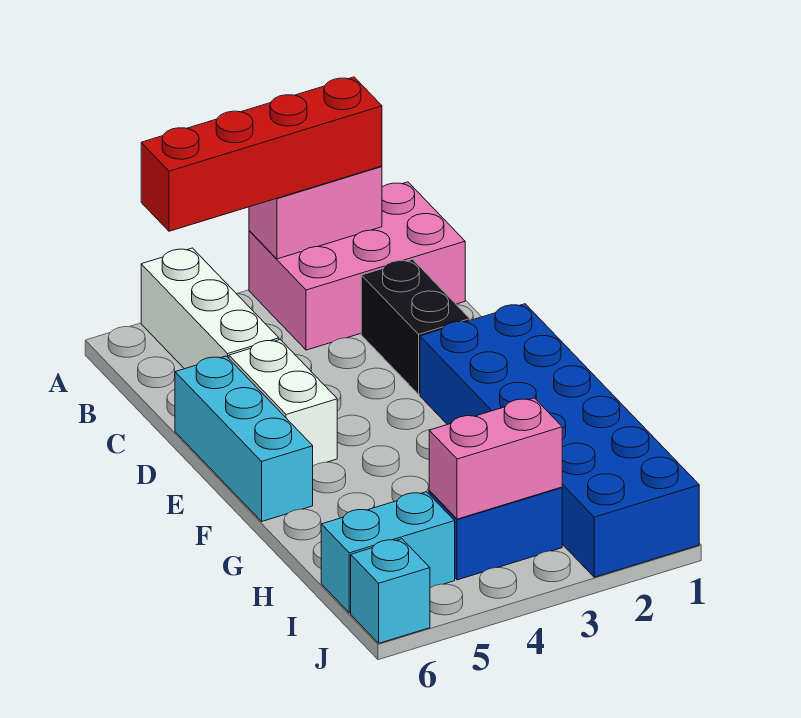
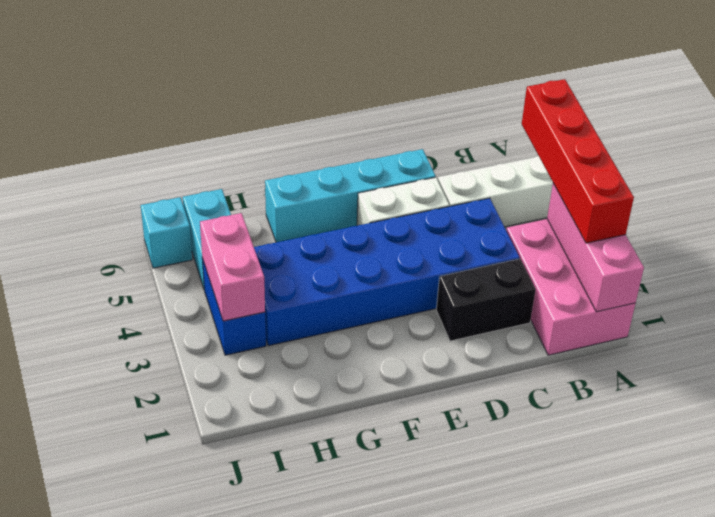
pink 1x2 brick [249,166,382,259] -> pink 1x3 brick [547,184,644,312]
cyan 1x3 brick [175,356,313,521] -> cyan 1x4 brick [265,149,436,242]
blue 2x6 brick [420,304,699,577] -> blue 2x6 brick moved to [254,198,520,346]

